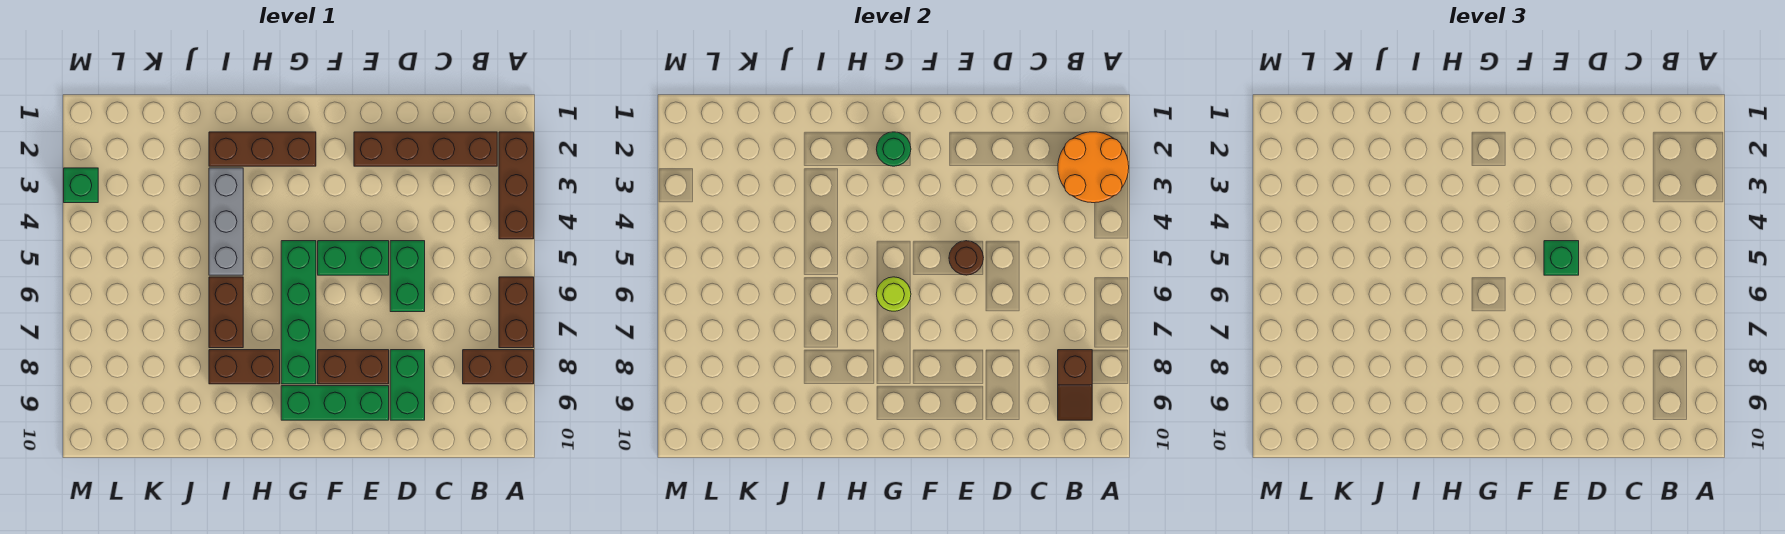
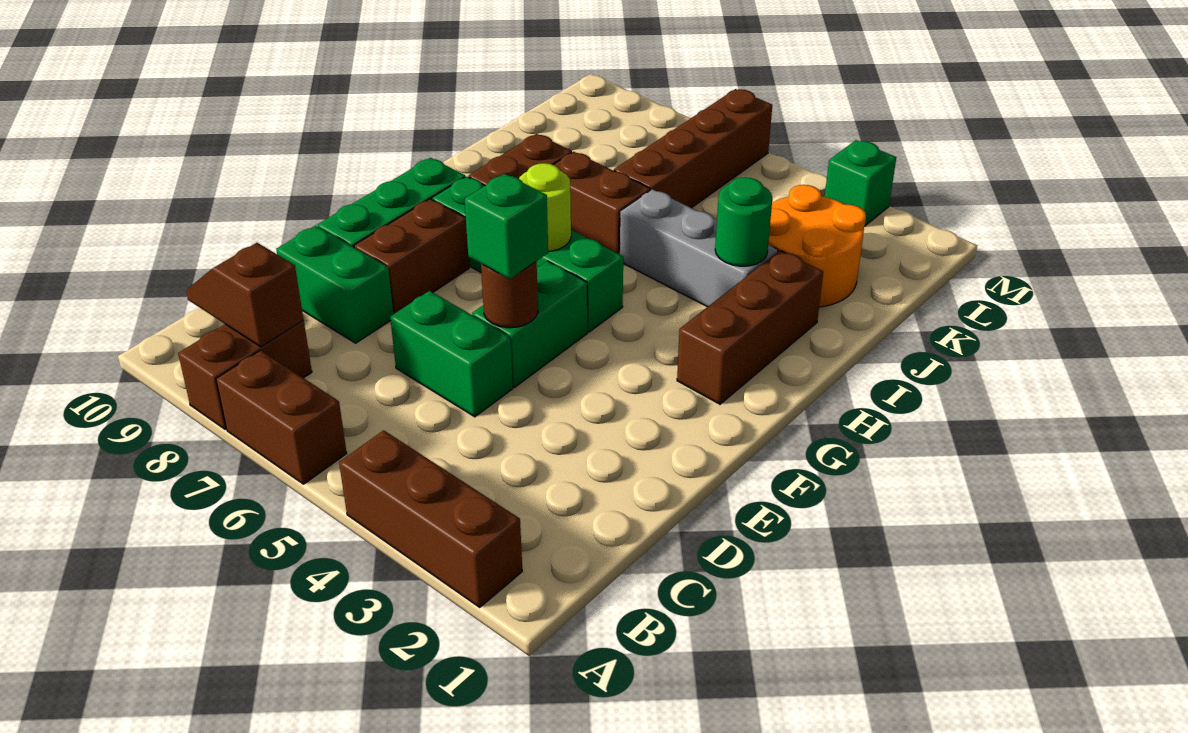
orange 2x2 round brick [1058,132,1129,203] -> orange 2x2 round brick moved to [768,185,866,307]
brown 1x4 brick [354,132,497,166] -> brown 1x4 brick moved to [614,89,772,208]
green 1x1 round brick [876,132,911,166] -> green 1x1 round brick moved to [715,177,772,266]

